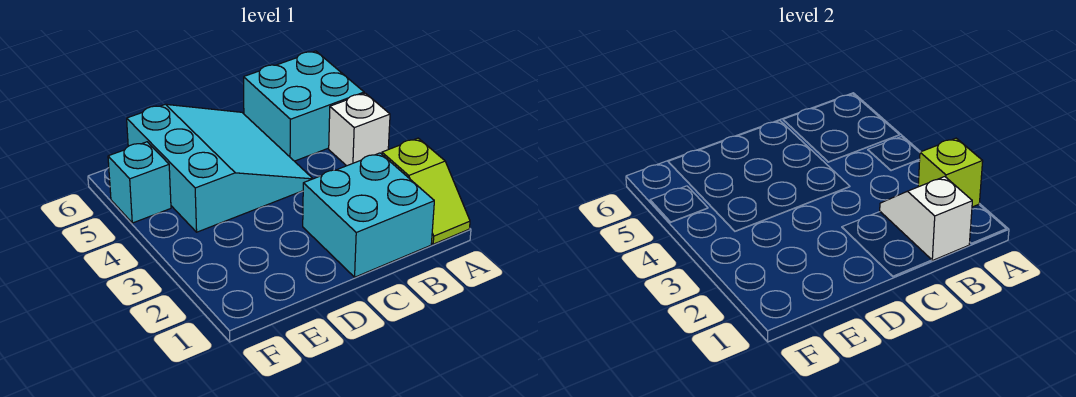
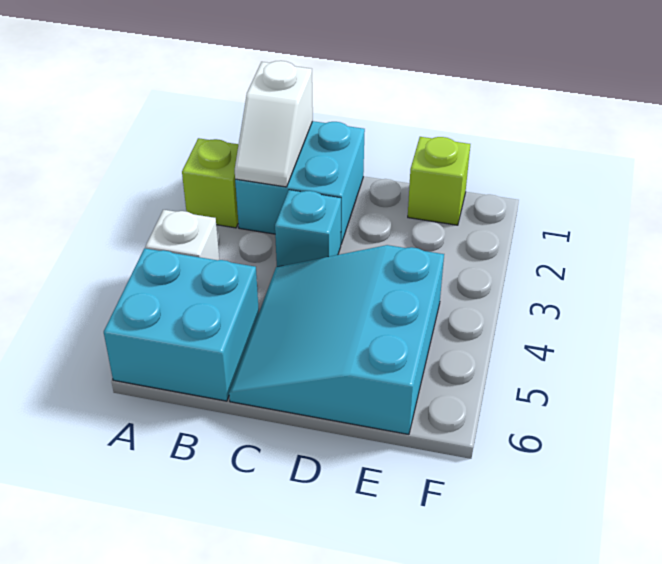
lime 1x1 brick [918,138,983,207] -> lime 1x1 brick moved to [408,137,470,225]
cyan 1x1 brick [108,142,171,223] -> cyan 1x1 brick moved to [275,190,341,267]

